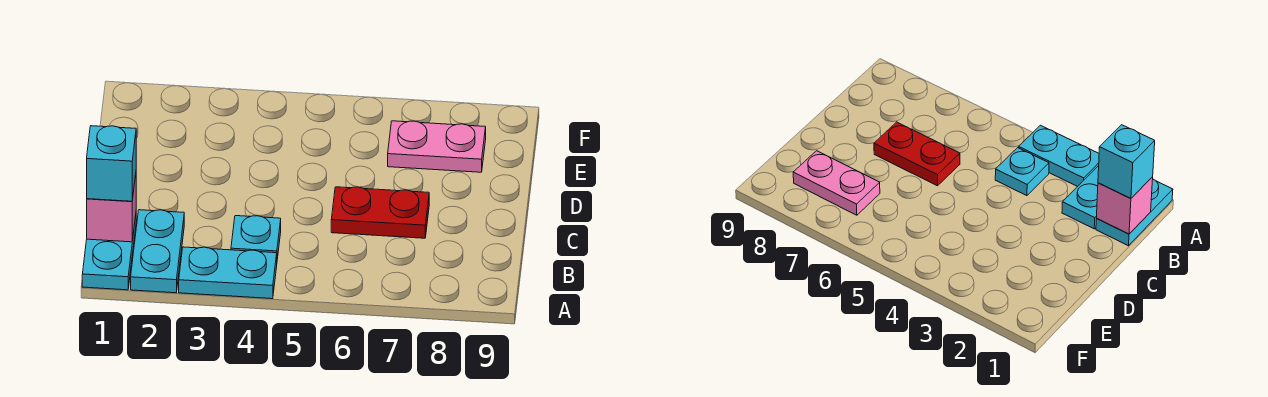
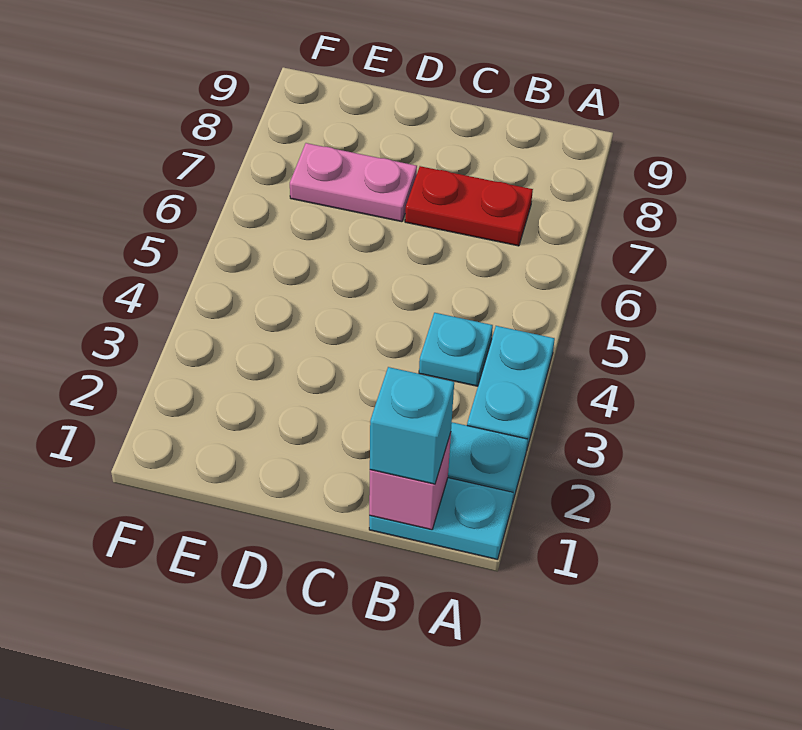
red 1x2 plate [331,187,429,238] -> red 1x2 plate turned to [405,166,533,246]
pink 1x2 plate [388,121,486,172] -> pink 1x2 plate turned to [290,143,417,222]

